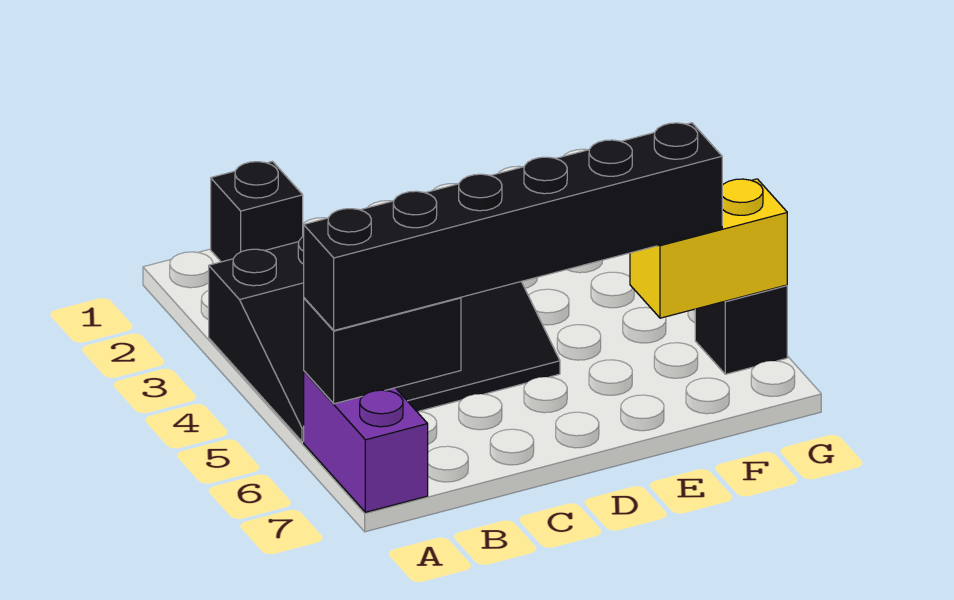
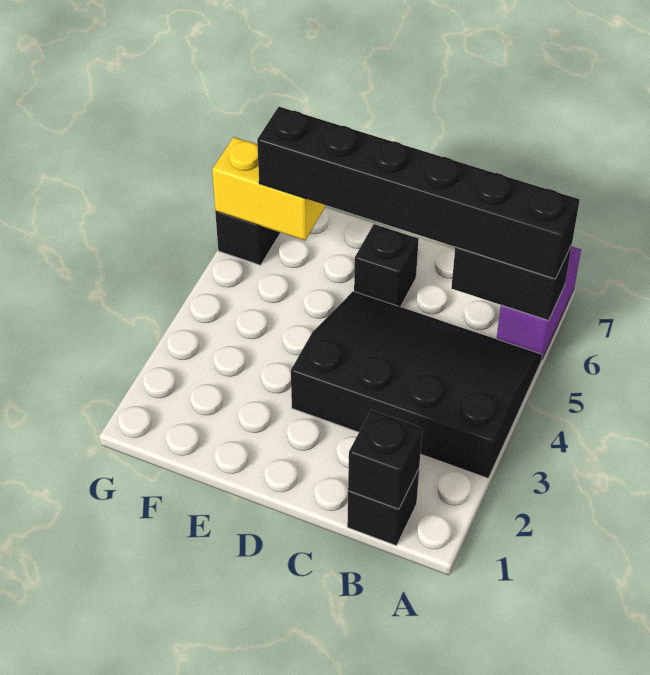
none -> black 1x1 brick [348,410,422,509]
none -> black 1x1 brick [354,224,419,307]

